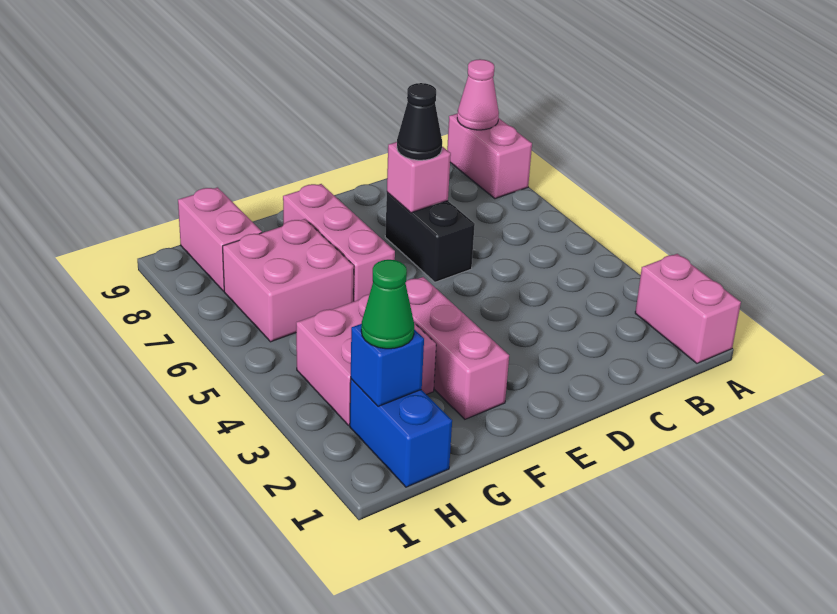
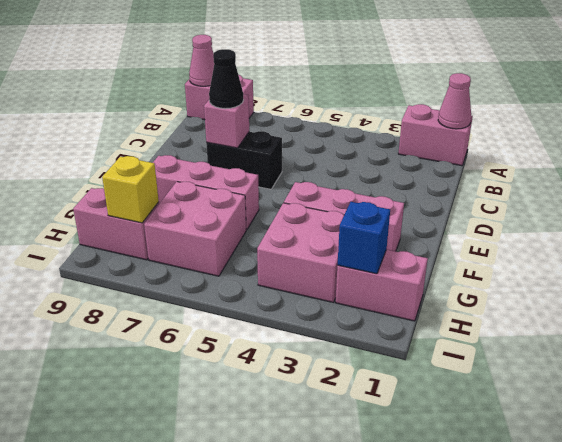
none -> pink 1x1 cone [438,73,471,129]
blue 1x2 brick [350,379,452,487] -> pink 1x2 brick [336,250,428,321]
green 1x1 cone [361,260,414,349] -> none
none -> yellow 1x1 brick [102,156,159,223]

